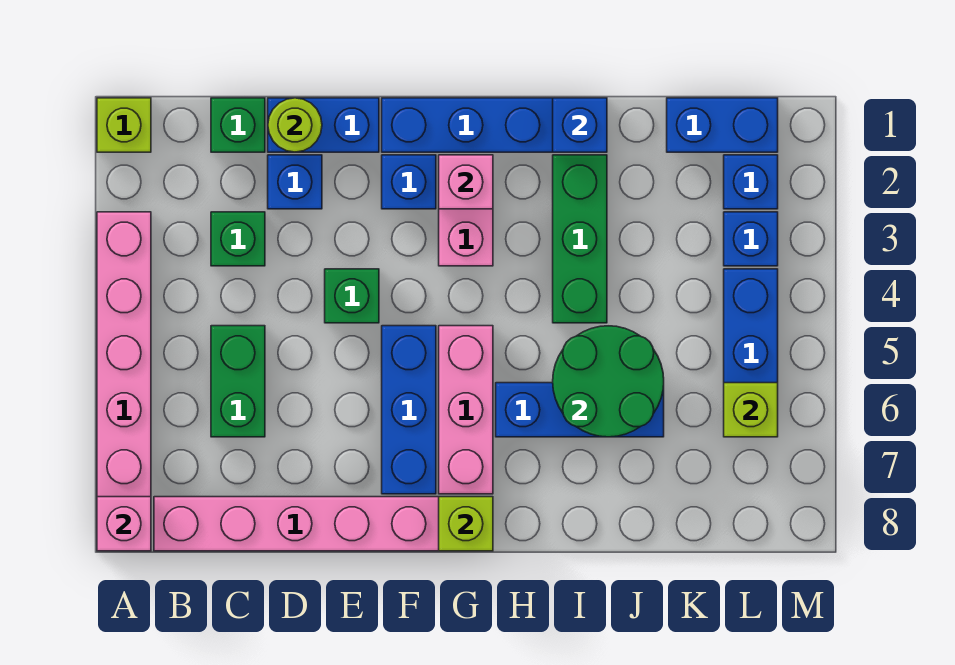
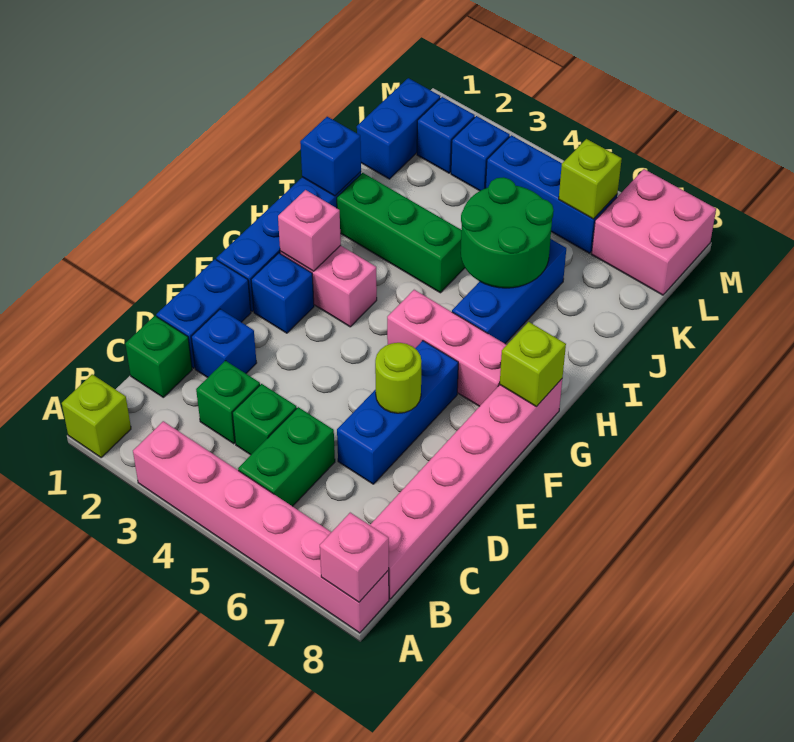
green 1x2 brick [211,326,265,437] -> green 1x2 brick turned to [238,407,335,506]
lime 1x1 round brick [268,98,322,152] -> lime 1x1 round brick moved to [375,343,421,413]
green 1x1 brick [325,269,379,323] -> green 1x1 brick moved to [232,384,297,455]
blue 1x3 brick [382,326,436,494] -> blue 1x3 brick turned to [337,341,458,484]
none -> pink 2x2 brick [592,169,716,295]

